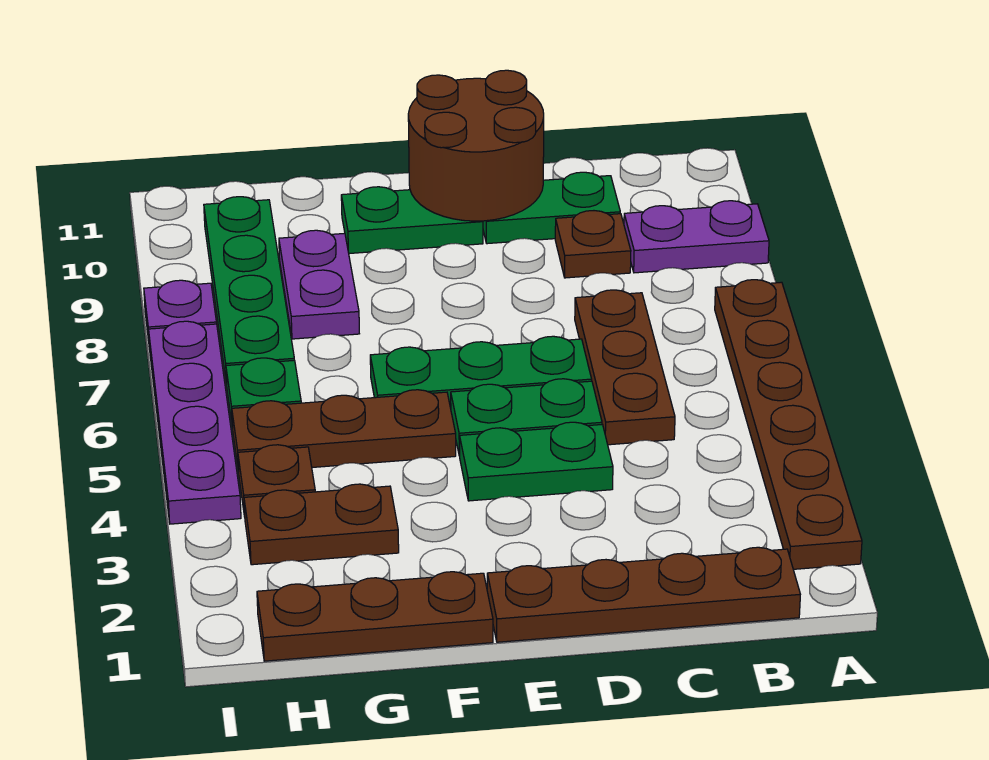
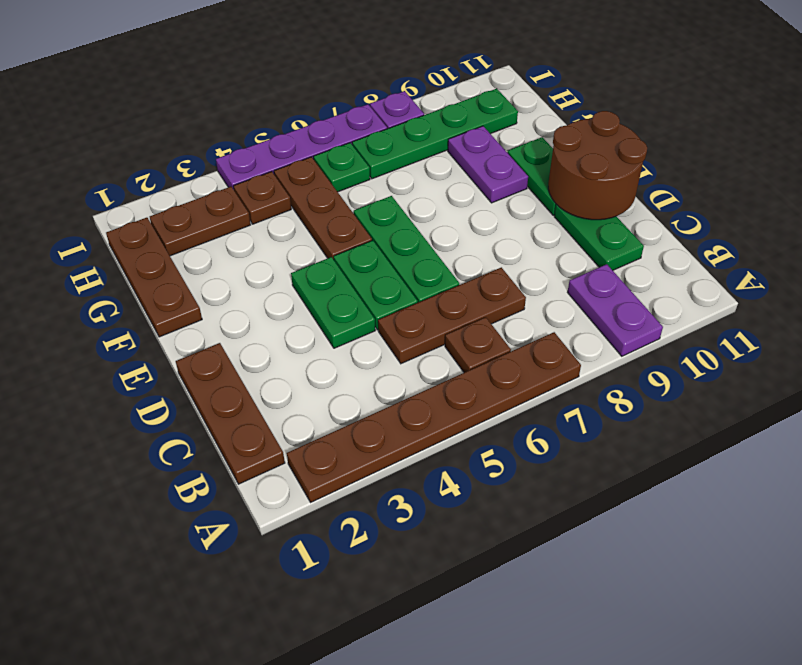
brown 1x4 plate [487,547,800,642] -> brown 1x3 plate [176,343,285,484]
brown 1x1 plate [555,211,631,278] -> brown 1x1 plate moved to [445,317,511,373]
brown 1x2 plate [244,484,399,565] -> brown 1x2 plate turned to [150,187,251,256]
purple 1x2 plate [279,230,359,339] -> purple 1x2 plate turned to [448,126,528,203]

